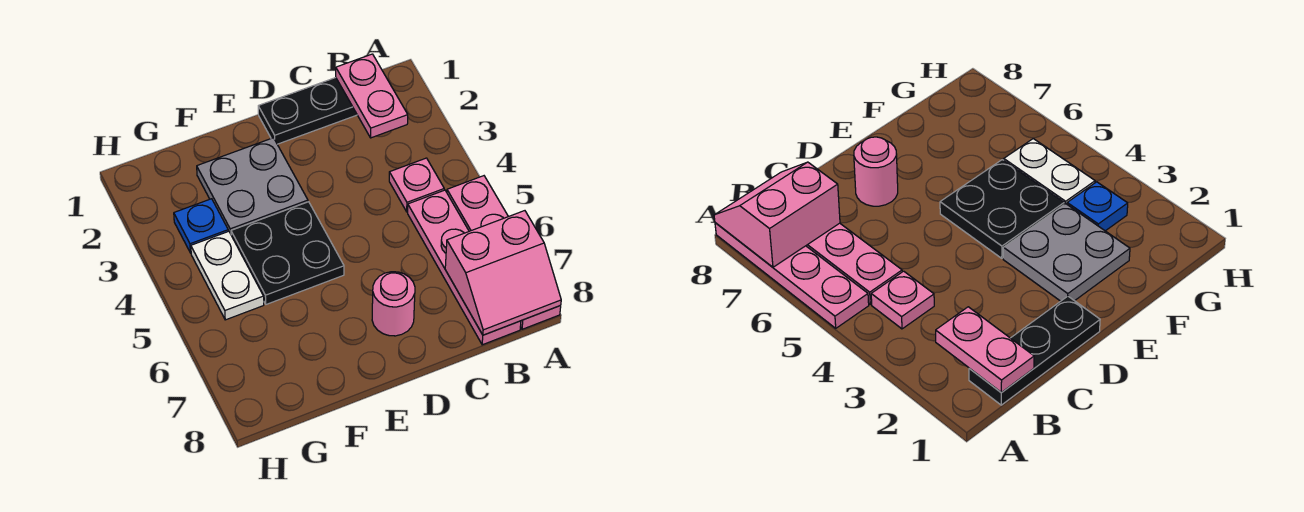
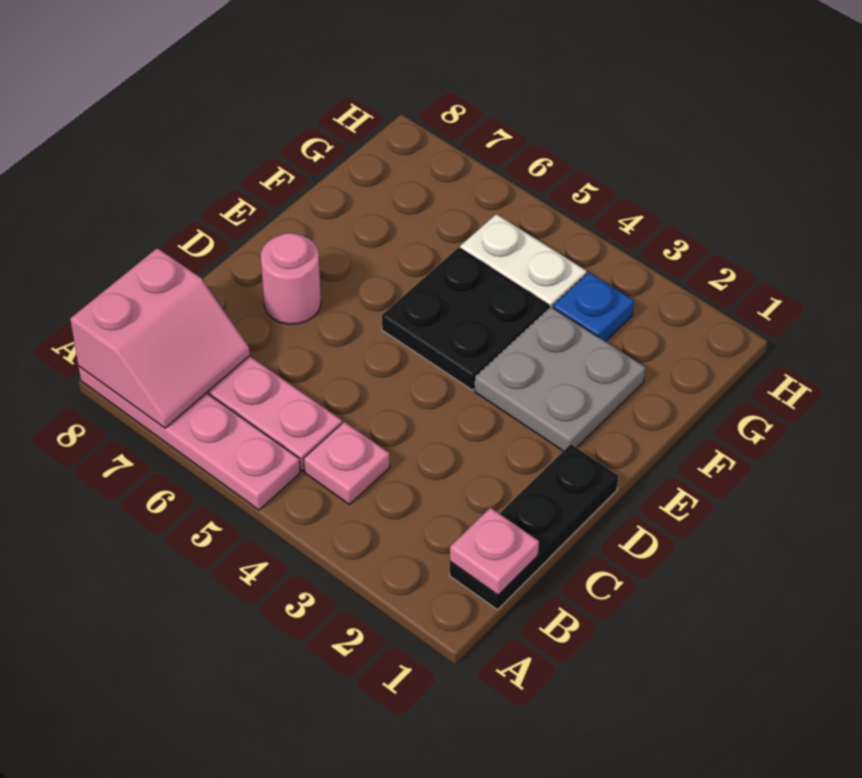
pink 2x2 slope [445,211,561,335] -> pink 2x2 slope turned to [70,248,250,428]
pink 1x2 plate [336,54,408,138] -> pink 1x1 plate [450,508,539,595]

